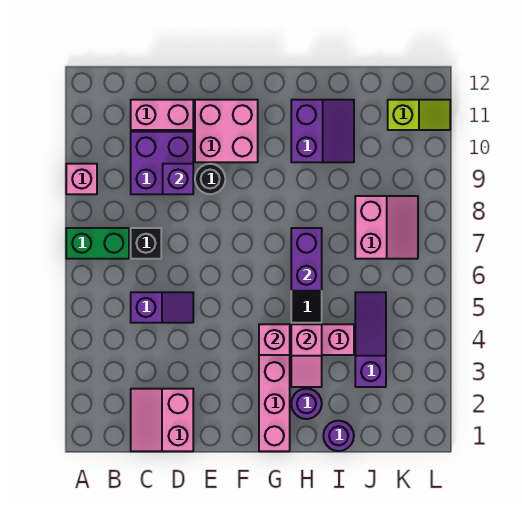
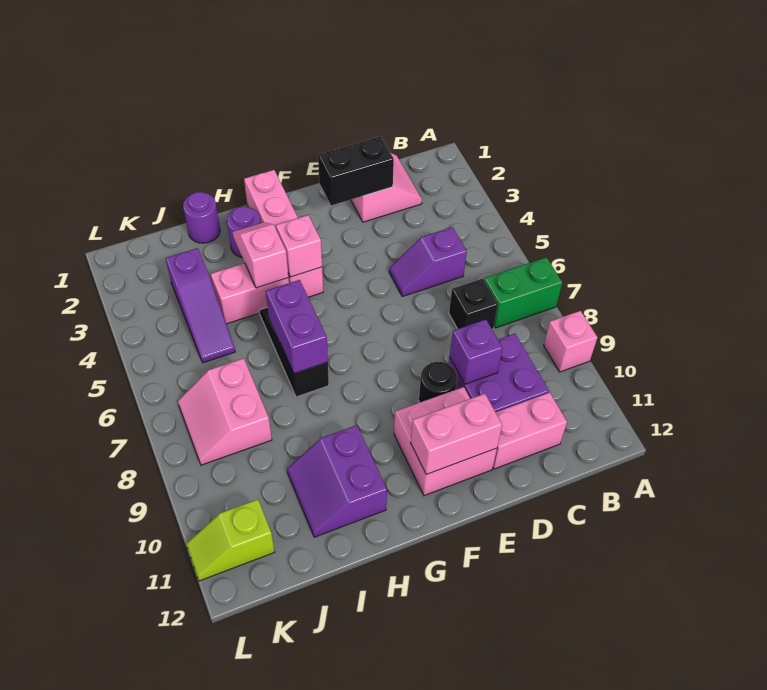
none -> black 1x2 brick [318,136,394,206]
none -> pink 1x2 brick [411,394,502,474]

